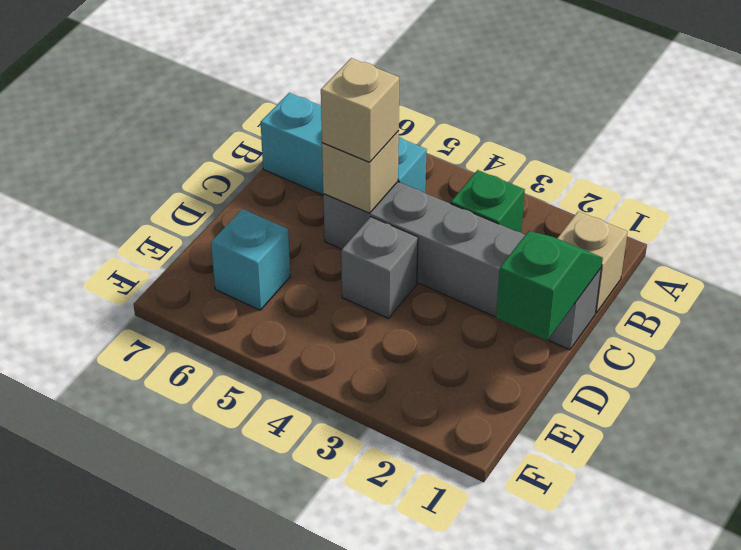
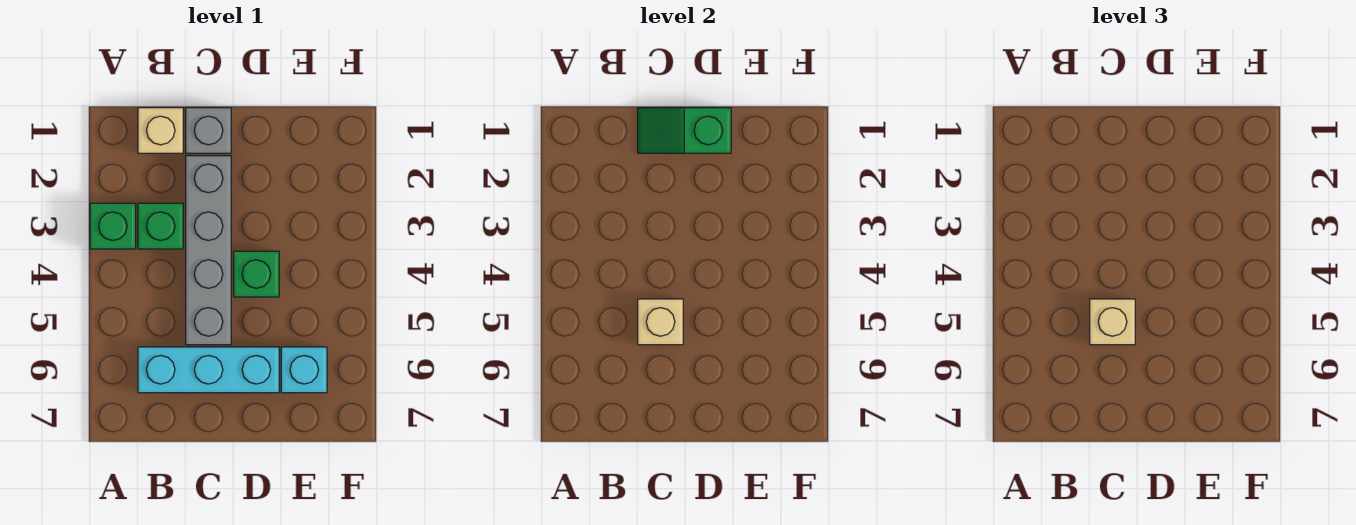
none -> green 1x1 brick [90,203,136,249]
cyan 1x3 brick [261,93,427,195] -> cyan 1x3 brick turned to [138,347,279,393]
grey 1x1 brick [341,217,418,319] -> green 1x1 brick [234,251,279,297]

